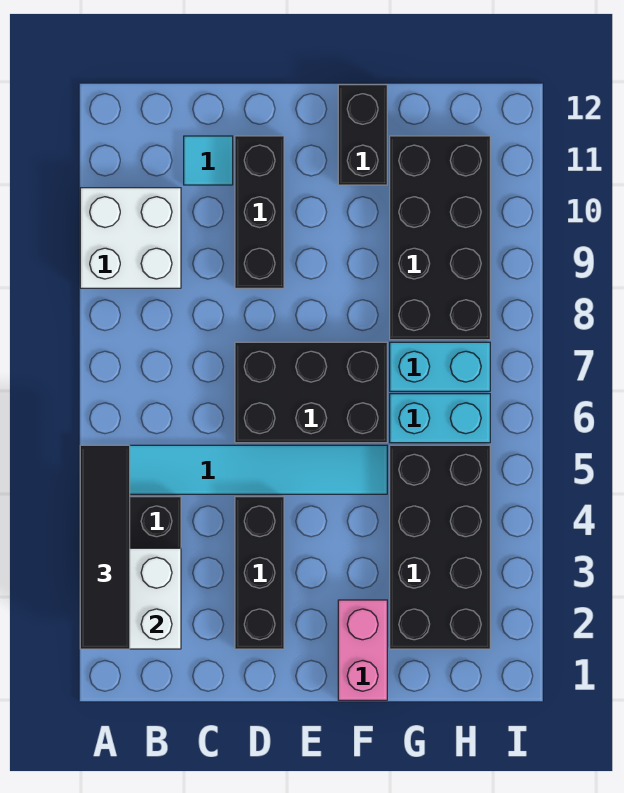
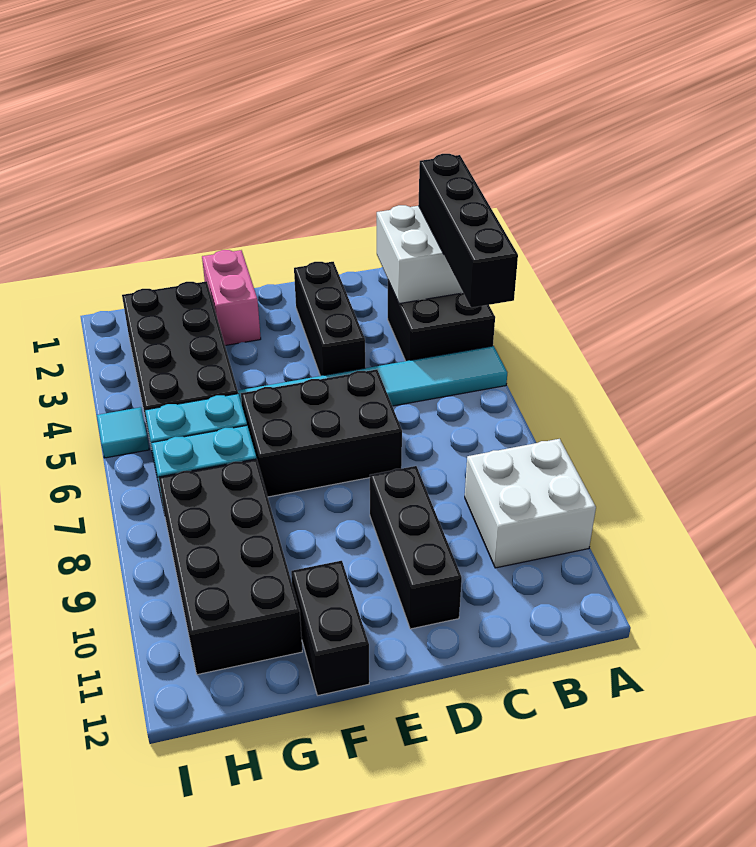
black 1x4 tile [80,445,130,649] -> black 1x4 brick [418,154,518,308]
cyan 1x1 tile [184,136,233,185] -> cyan 1x1 tile moved to [97,407,149,458]

